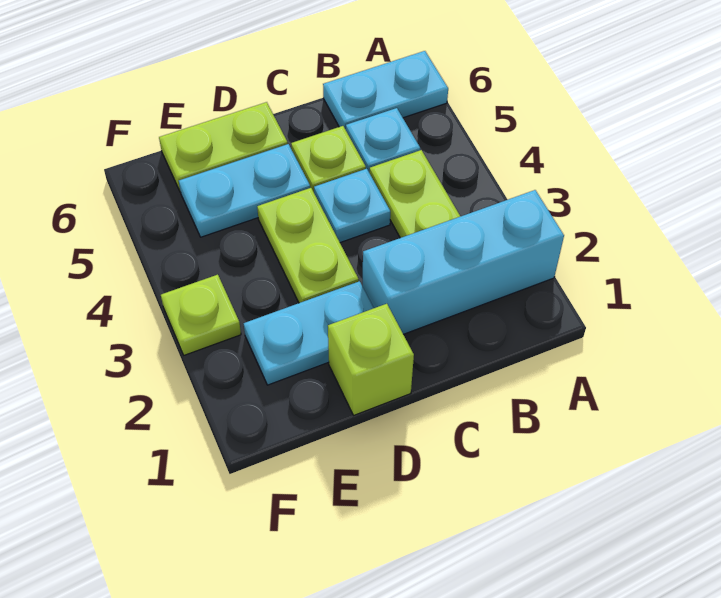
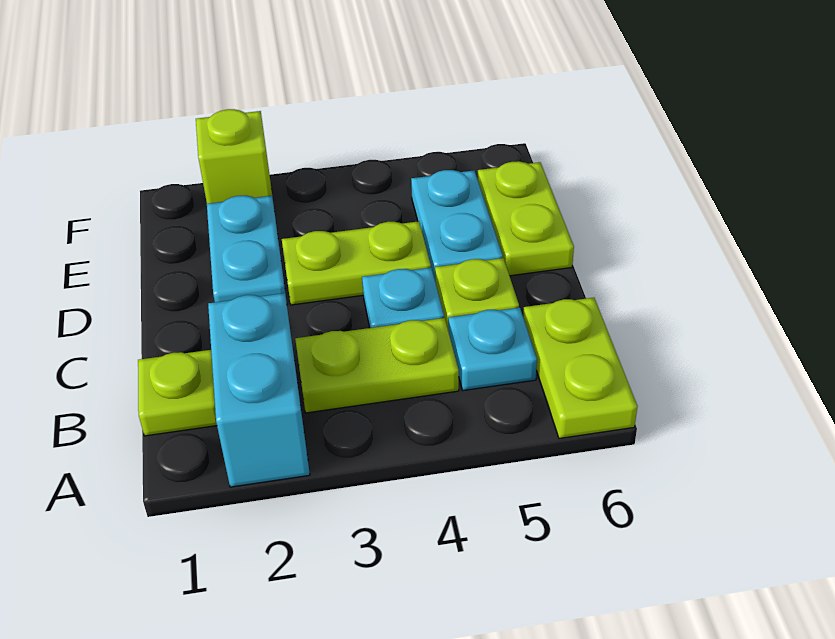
cyan 1x3 brick [363,190,564,334] -> cyan 1x2 brick [208,293,310,487]
cyan 1x2 plate [323,51,448,130] -> lime 1x2 plate [523,298,637,438]
lime 1x1 brick [328,304,414,415] -> lime 1x1 brick moved to [196,109,272,204]
lime 1x1 plate [161,275,241,355] -> lime 1x1 plate moved to [138,350,217,436]

